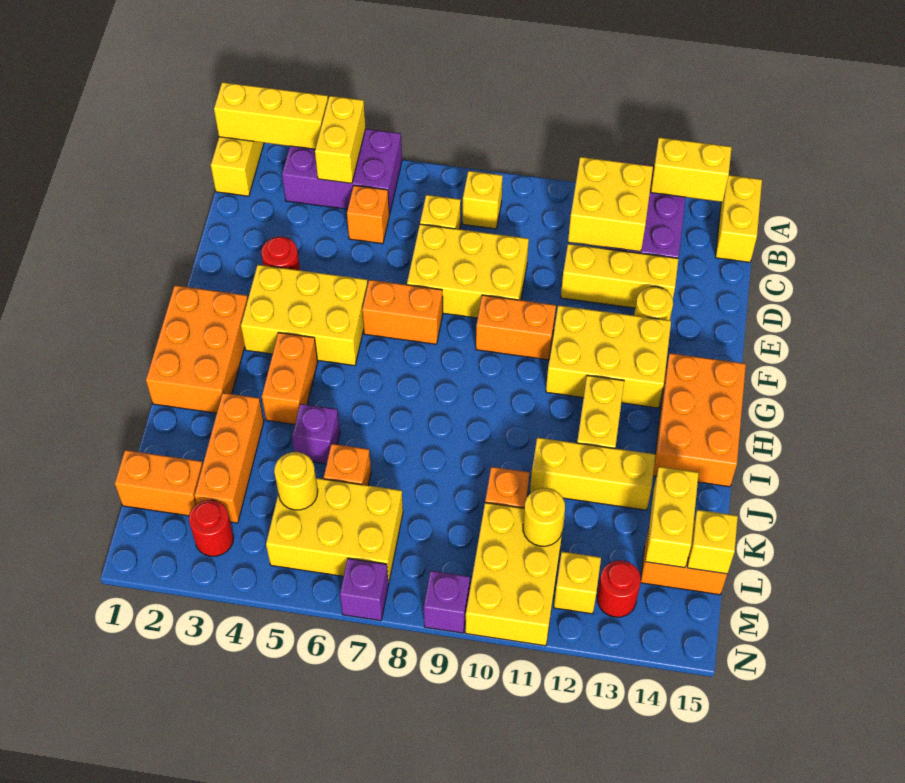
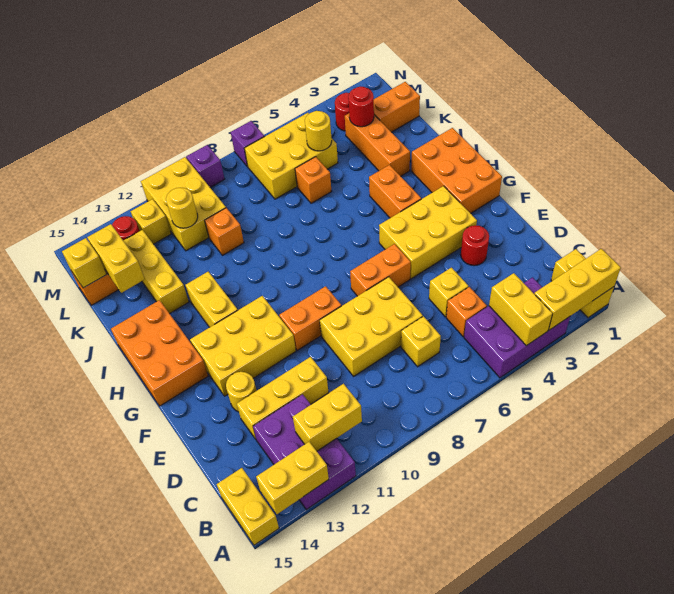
yellow 1x1 brick [463,171,503,229] -> yellow 1x1 brick moved to [429,268,468,317]
yellow 2x2 brick [568,157,653,252] -> yellow 1x2 brick [293,384,362,451]
purple 1x1 brick [292,404,340,464] -> none
yellow 1x3 brick [530,438,656,510] -> yellow 1x3 brick turned to [123,230,189,313]
none -> red 1x1 round brick [348,87,374,127]

